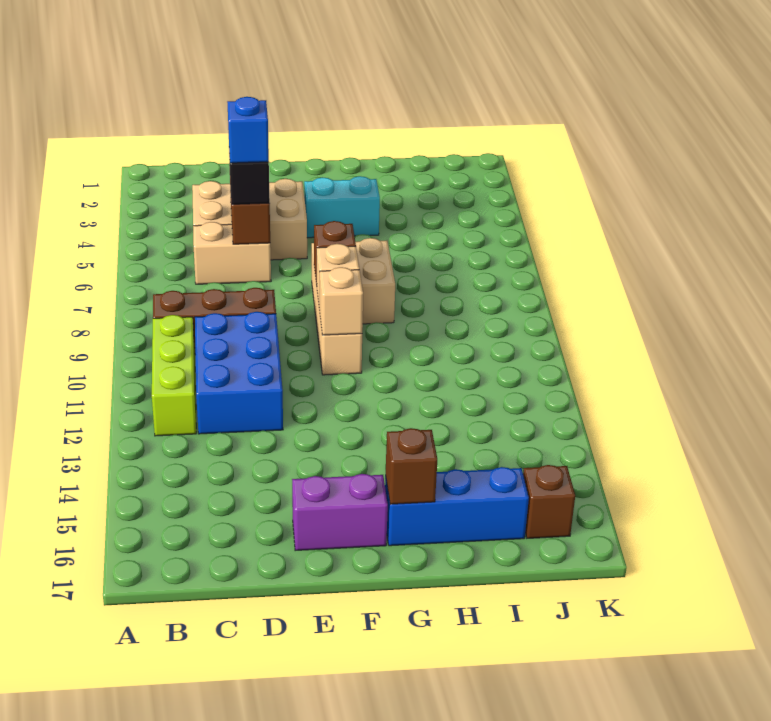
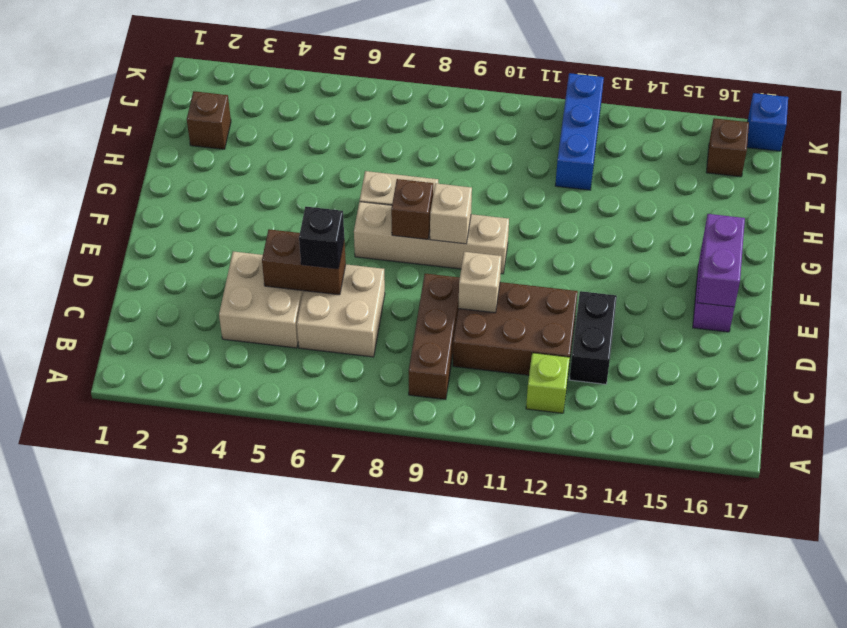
lime 1x3 brick [152,315,196,436] -> lime 1x1 brick [526,353,570,413]
tan 2x3 brick [192,179,307,260] -> tan 2x2 brick [219,251,303,348]
tan 1x2 brick [193,222,271,284] -> tan 2x2 brick [297,264,385,357]
blue 2x3 brick [195,312,283,434] -> brown 2x3 brick [453,282,578,375]
none -> black 1x2 brick [569,291,617,384]
blue 1x1 brick [227,97,269,163] -> blue 1x1 brick moved to [747,93,788,151]
none -> purple 1x2 brick [697,214,745,307]
cyan 1x2 brick [304,176,380,238] -> none
tan 1x1 brick [319,267,363,335] -> tan 1x1 brick moved to [458,252,501,313]
blue 1x3 brick [385,467,529,546] -> blue 1x3 brick moved to [555,73,604,190]
brown 1x1 brick [386,428,437,504] -> brown 1x1 brick moved to [187,91,231,149]

